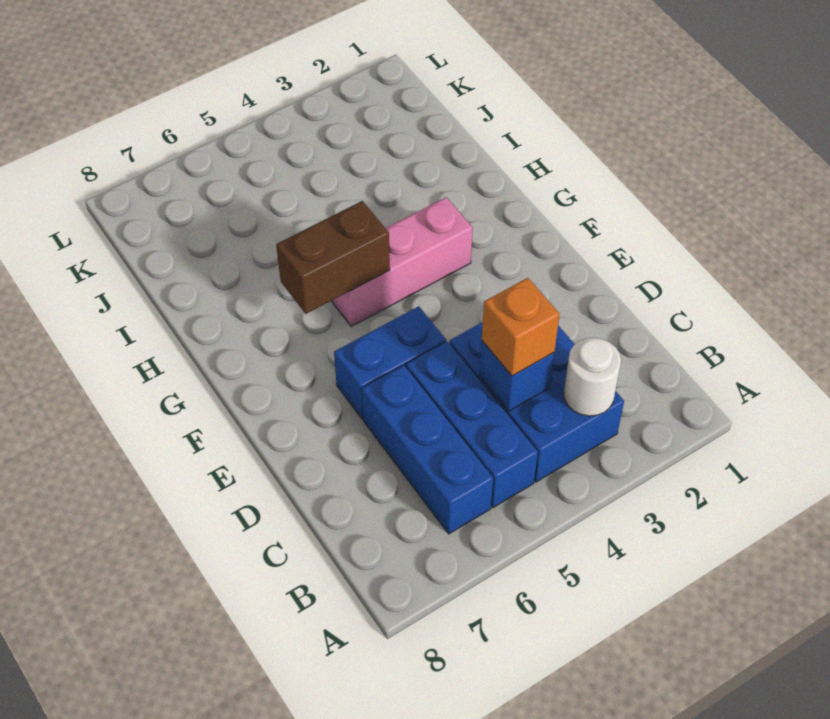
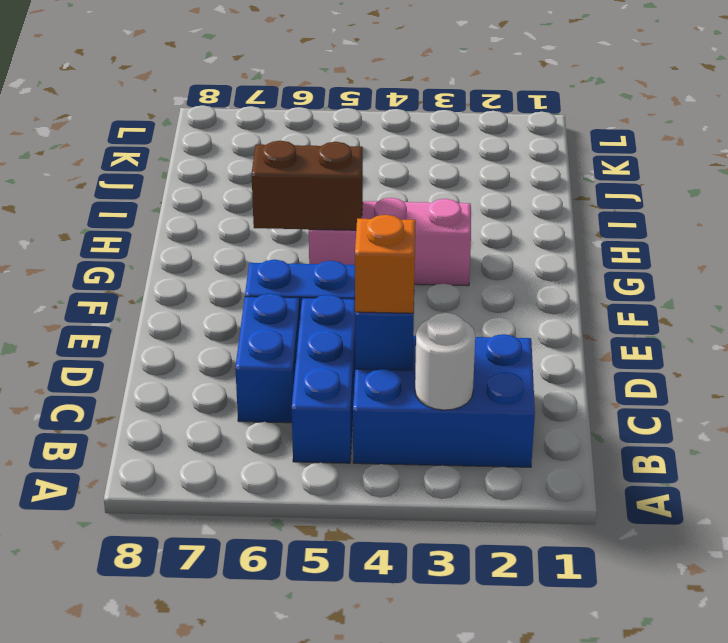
blue 2x3 brick [450,322,624,482] -> blue 2x3 brick turned to [353,334,535,467]
blue 1x3 brick [362,365,493,534] -> blue 1x2 brick [235,294,300,423]

